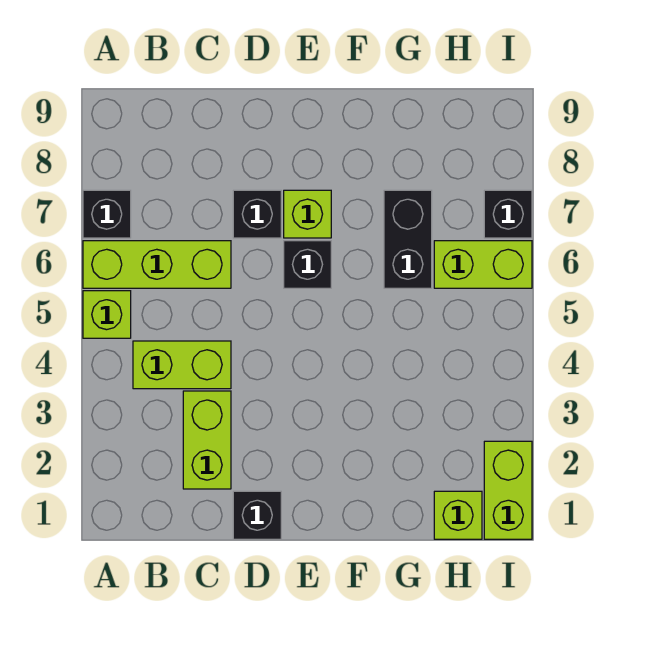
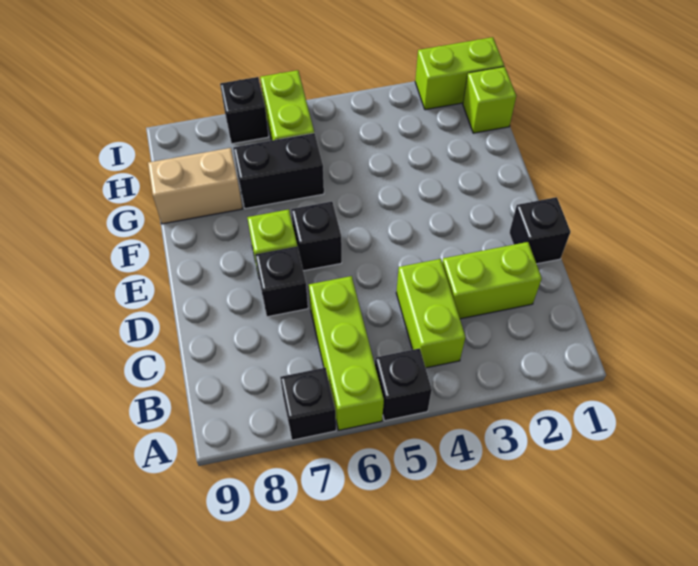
lime 1x1 brick [83,291,131,338] -> black 1x1 brick [375,348,432,421]
none -> tan 1x2 brick [148,148,242,224]

